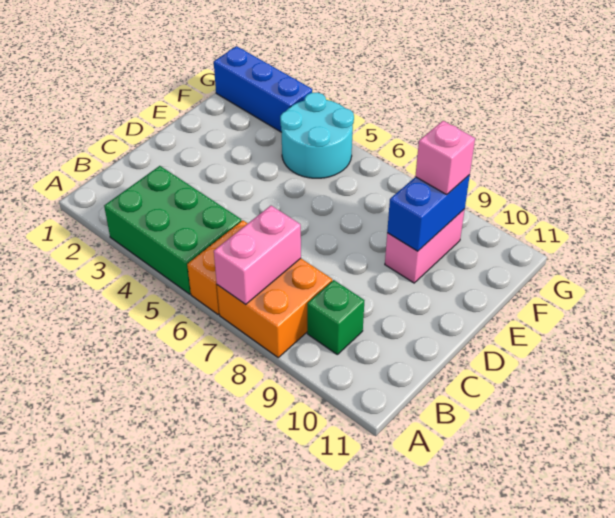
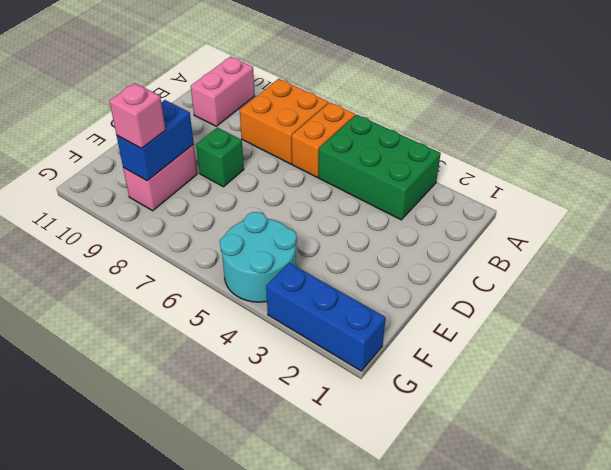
pink 1x2 brick [214,206,301,304] -> pink 1x2 brick moved to [191,57,255,126]
green 1x1 brick [307,280,365,354] -> green 1x1 brick moved to [196,128,244,187]

